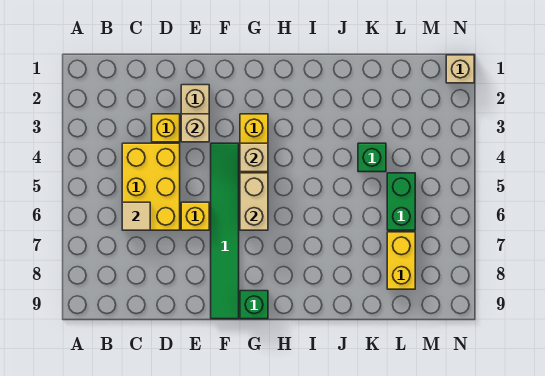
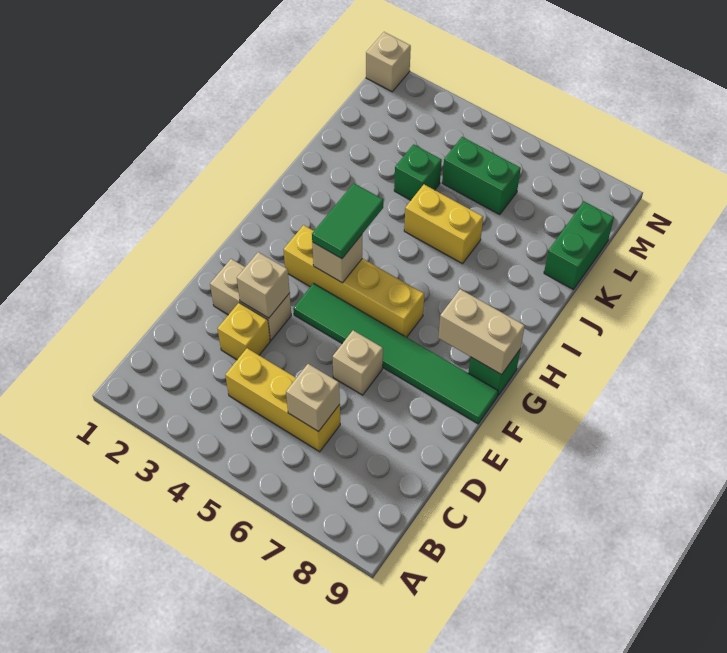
yellow 2x3 brick [122,143,180,230] -> yellow 1x3 brick [225,348,340,452]
tan 1x1 tile [122,202,150,230] -> tan 1x1 brick [286,364,340,432]
yellow 1x1 brick [181,202,209,230] -> tan 1x1 brick [333,330,383,395]
none -> green 1x2 tile [312,183,384,259]
tan 1x2 brick [240,173,268,230] -> tan 1x2 brick moved to [438,289,525,375]
none -> green 1x2 brick [544,201,614,290]
yellow 1x2 brick [387,232,415,289] -> yellow 1x2 brick moved to [404,185,483,264]

